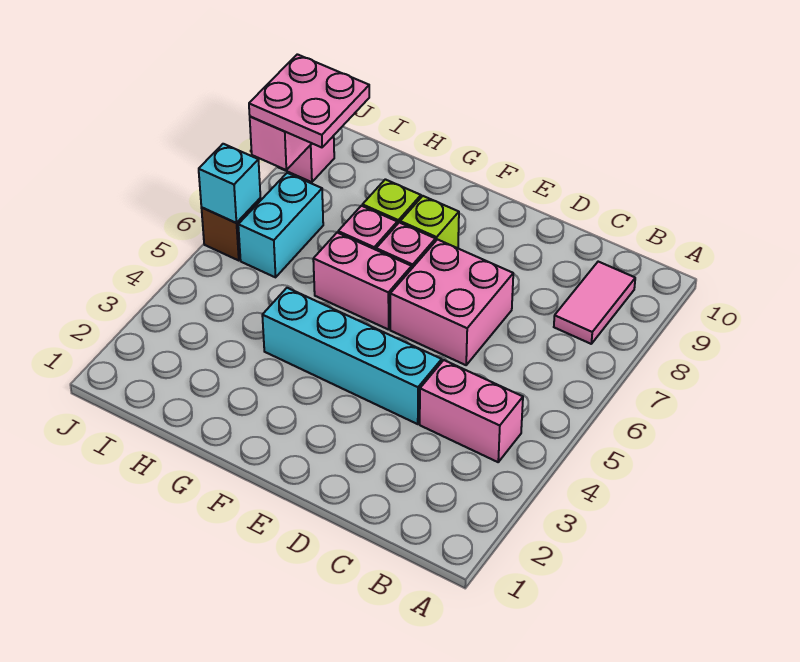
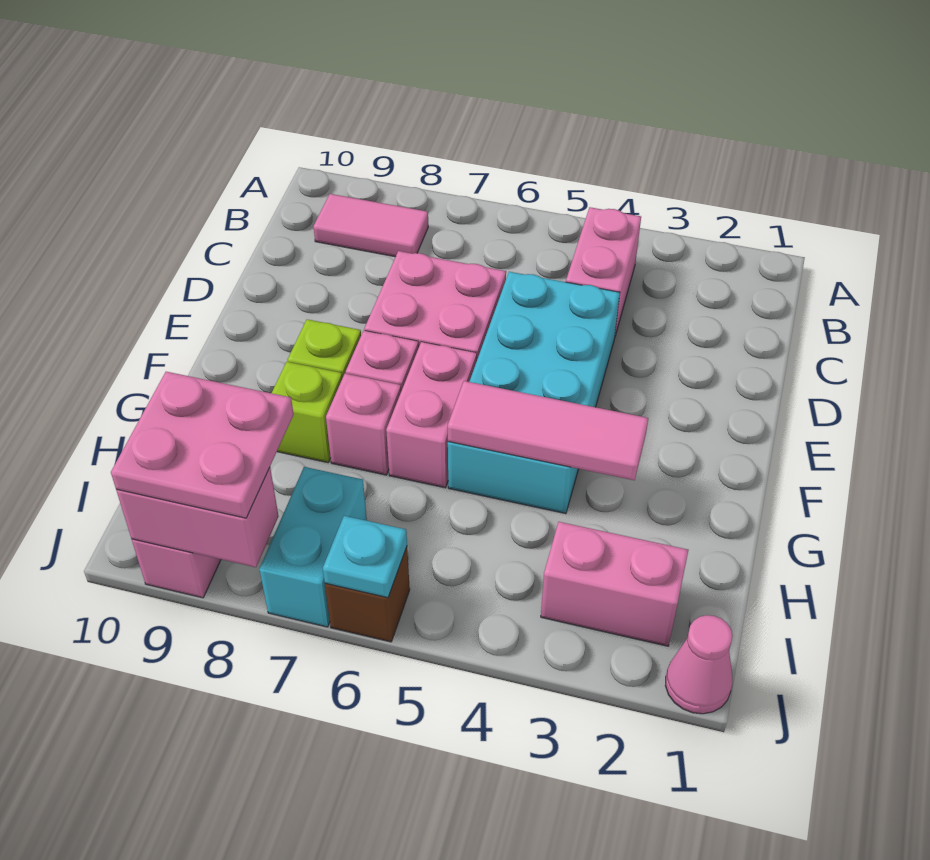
cyan 1x4 brick [262,288,442,424] -> cyan 2x4 brick [448,272,620,514]
none -> pink 1x3 tile [448,381,648,480]
none -> pink 1x2 brick [541,522,688,646]
cyan 1x2 brick [238,173,323,277] -> cyan 1x2 brick turned to [260,467,367,627]
none -> pink 1x1 cone [665,615,733,714]
cyan 1x1 brick [199,144,260,223] -> cyan 1x1 plate [323,516,407,598]

